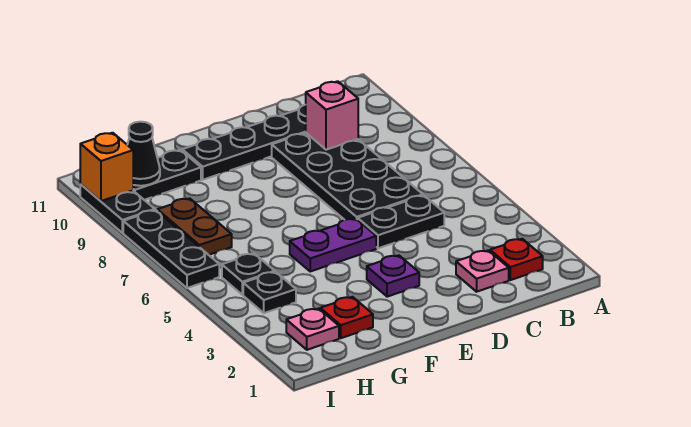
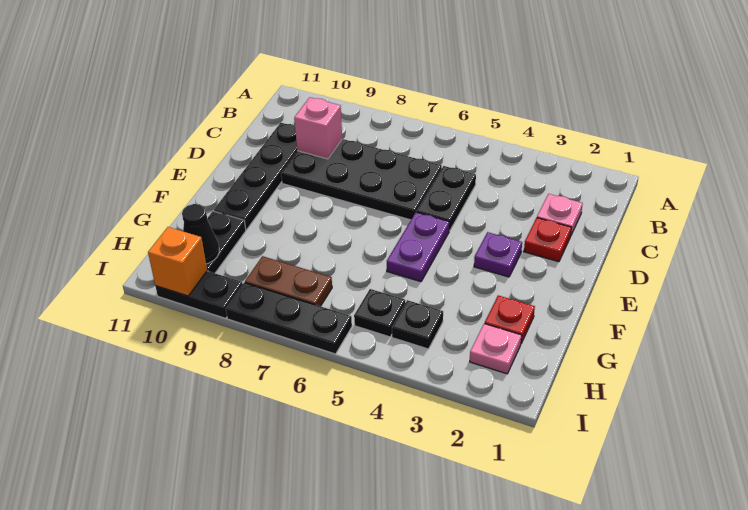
red 1x1 plate [490,239,543,280] -> red 1x1 plate moved to [524,218,571,262]

